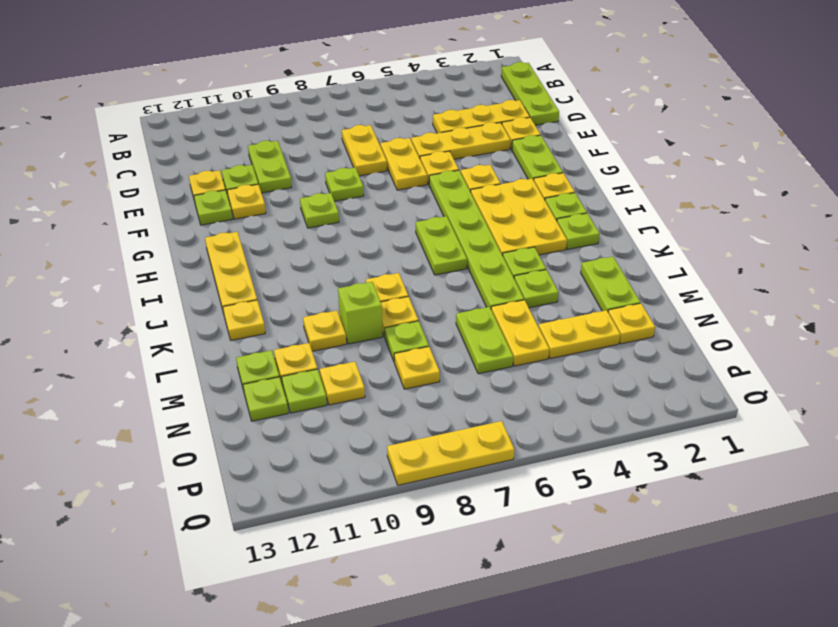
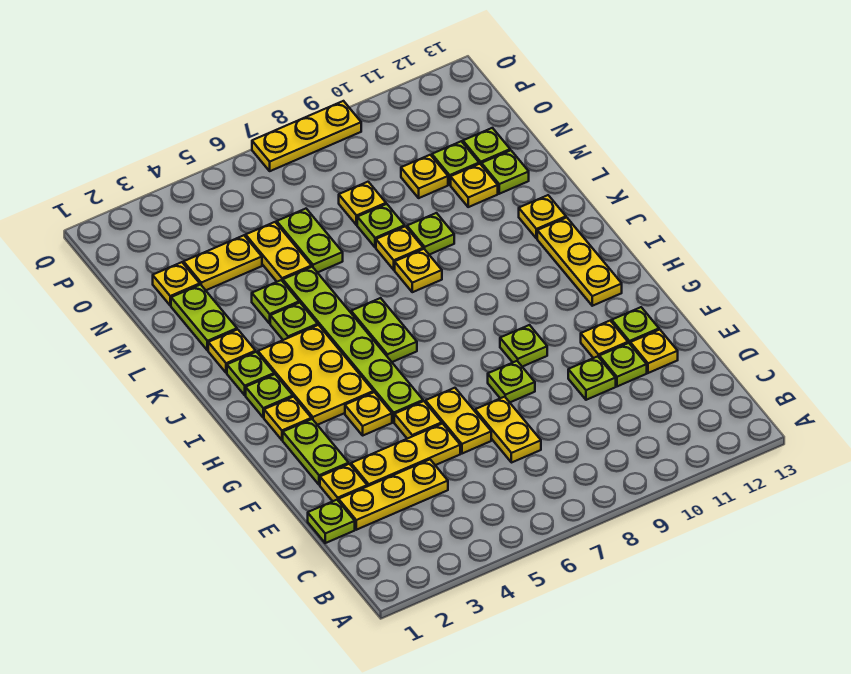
lime 1x3 plate [501,62,559,125] -> lime 1x1 plate [308,500,355,543]
lime 1x2 plate [248,141,292,193] -> lime 1x1 plate [568,356,616,400]
lime 1x1 brick [338,282,383,344] -> lime 1x1 plate [407,213,454,255]
yellow 1x1 plate [303,311,346,351] -> yellow 1x1 plate moved to [208,329,256,373]

